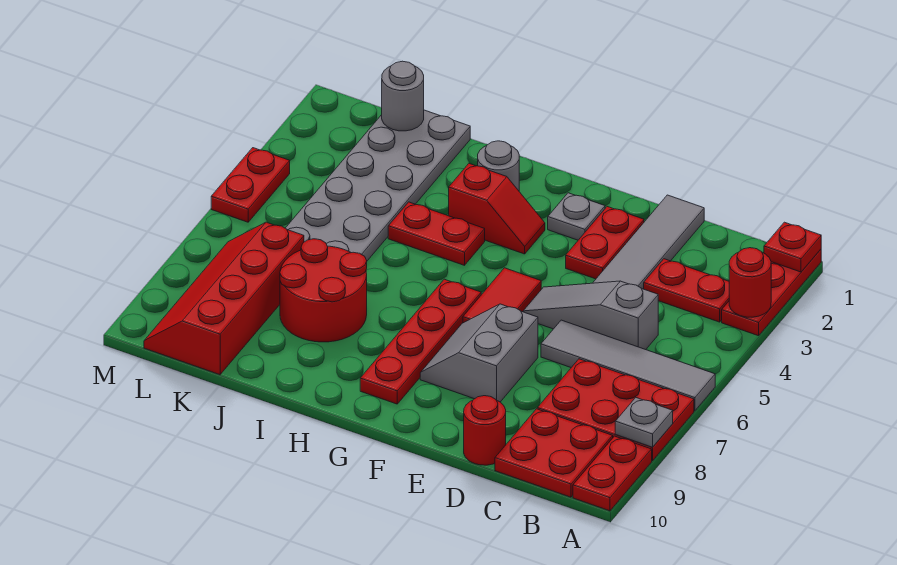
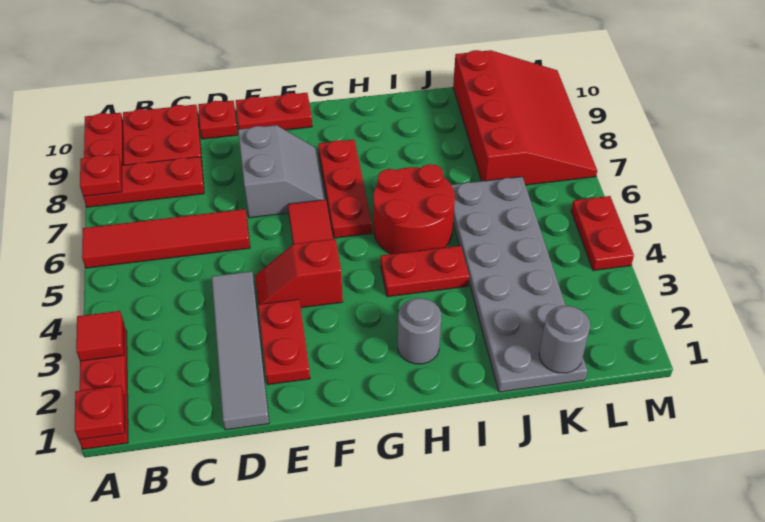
red 1x1 round brick [729,248,771,317] -> red 1x1 tile [76,311,124,361]
grey 1x4 tile [541,320,715,411] -> red 1x4 tile [82,209,250,268]
red 2x3 plate [537,359,694,461] -> red 1x3 plate [83,157,204,207]
grey 1x1 plate [615,398,673,447] -> red 1x1 plate [80,154,122,197]
red 1x2 plate [644,259,729,322] -> red 1x2 plate moved to [236,93,312,130]
grey 1x3 slope [523,281,658,350] -> none
red 1x1 round brick [464,396,506,465] -> red 1x1 plate [198,101,238,139]
grey 1x1 plate [548,193,605,240] -> none
red 1x2 slope [449,164,545,254] -> red 1x2 slope moved to [255,239,343,308]
red 1x4 plate [360,279,481,404] -> red 1x3 plate [318,139,372,238]
red 2x2 round brick [280,239,367,342] -> red 2x2 round brick moved to [373,164,455,254]
red 2x4 slope [144,222,304,375] -> red 3x4 slope [453,50,597,185]

